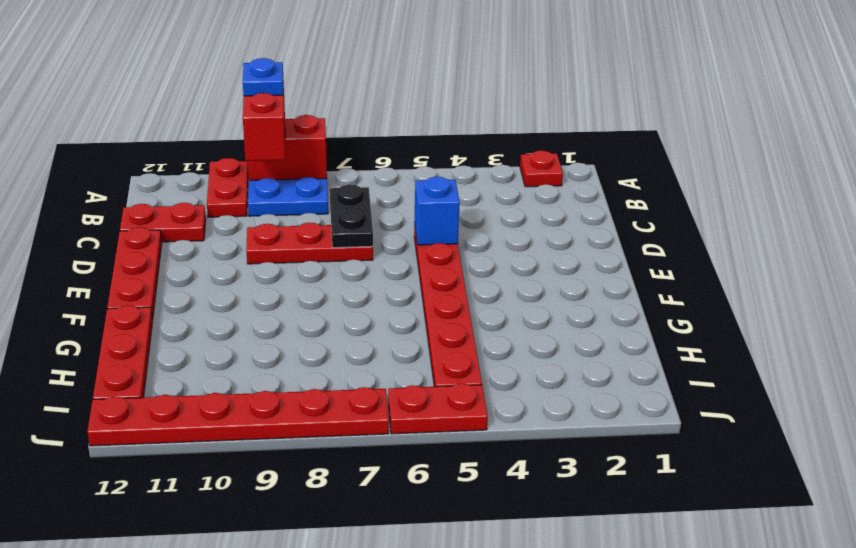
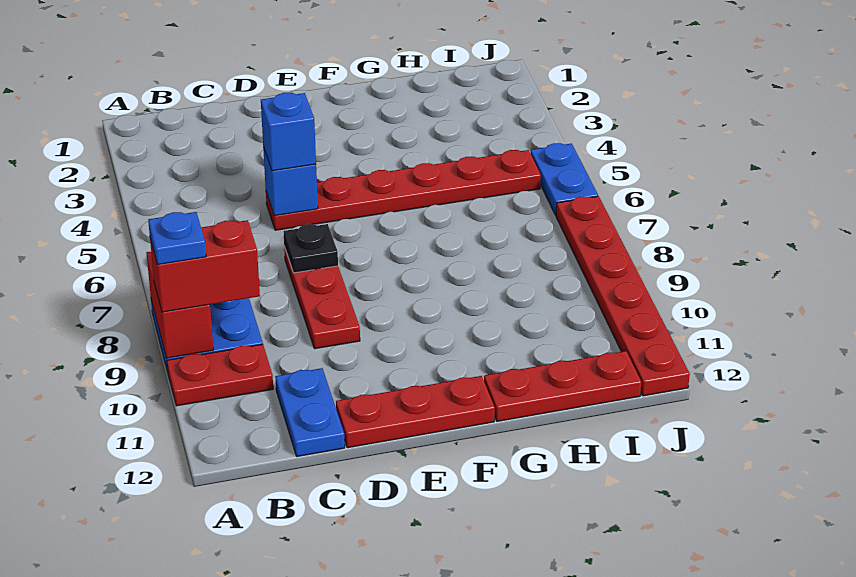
red 1x1 plate [520,150,563,187] -> none
black 1x2 plate [330,184,373,248] -> black 1x1 plate [284,224,338,273]
red 1x2 plate [120,203,206,242] -> blue 1x2 plate [275,368,345,457]
none -> blue 1x1 brick [261,93,316,171]
red 1x2 plate [388,384,488,434] -> blue 1x2 plate [531,143,598,215]

